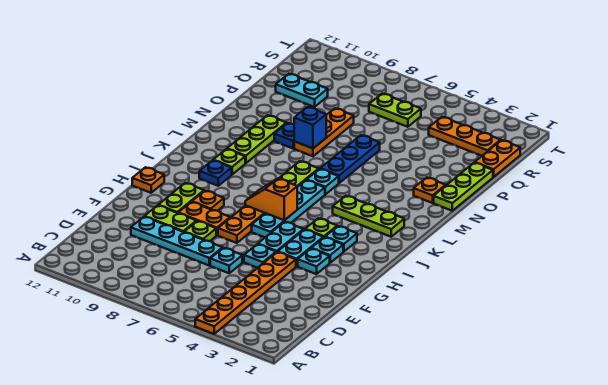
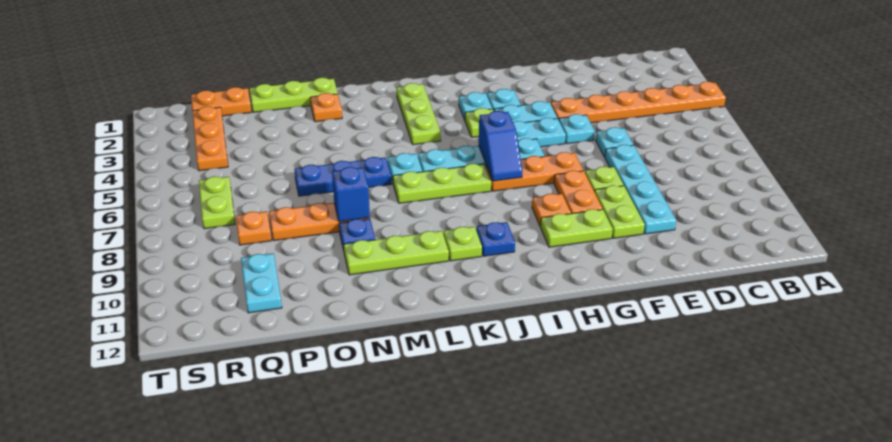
cyan 1x1 plate [298,249,330,274] -> none
orange 1x1 plate [132,167,164,193] -> orange 1x1 plate moved to [236,211,271,245]
orange 1x2 slope [245,179,297,220] -> blue 1x2 slope [479,111,522,181]

